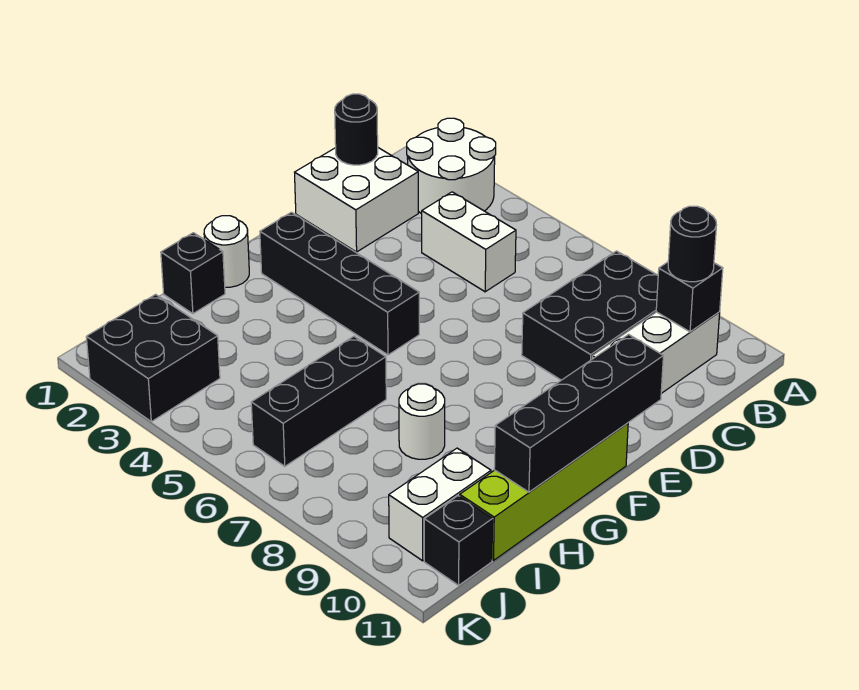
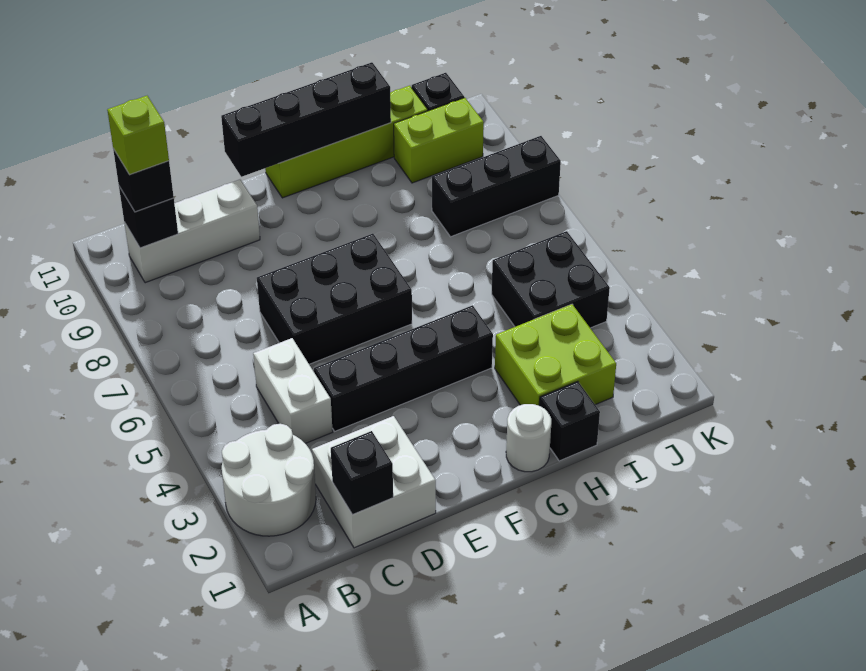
black 2x3 brick [522,251,658,380] -> black 2x3 brick moved to [257,234,412,364]
black 1x1 round brick [668,206,716,282] -> black 1x1 brick [113,149,174,212]
none -> lime 1x1 brick [107,96,169,175]
black 1x1 round brick [335,94,378,165] -> black 1x1 brick [331,431,393,515]
black 1x4 brick [260,212,419,355] -> black 1x4 brick turned to [314,305,493,431]
none -> lime 2x2 brick [495,304,616,405]
black 1x3 brick [251,336,386,466] -> black 1x3 brick moved to [432,136,561,237]
white 1x1 round brick [399,384,445,459] -> none
white 1x2 brick [389,448,491,561] -> lime 1x2 brick [394,98,484,183]
black 2x2 brick [86,294,220,422] -> black 2x2 brick moved to [492,231,610,328]

